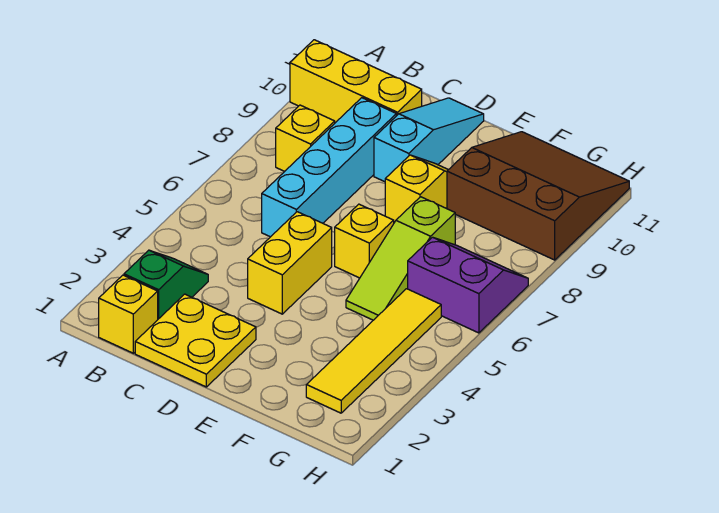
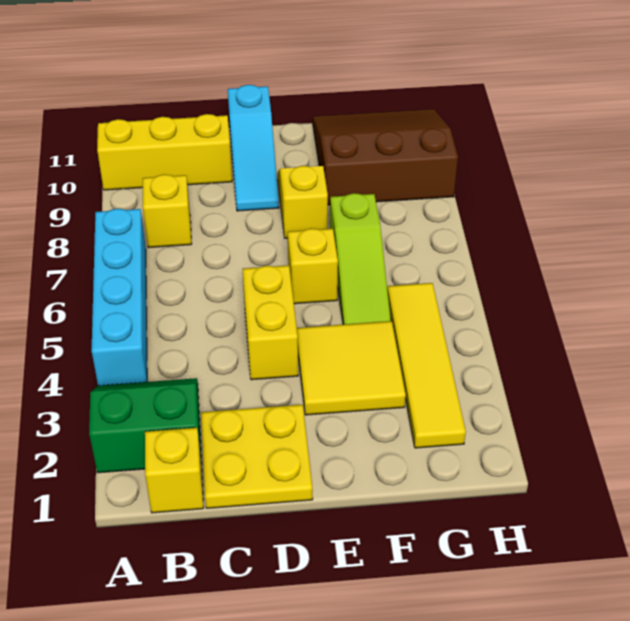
green 1x2 slope [124,250,208,319] -> green 2x2 slope [89,378,202,473]
cyan 1x4 brick [262,98,396,237] -> cyan 1x4 brick moved to [92,209,147,386]
cyan 1x3 slope [374,98,484,182] -> cyan 1x3 slope turned to [228,85,279,211]
none -> yellow 2x2 tile [297,321,406,415]
purple 2x2 slope [408,237,528,333] -> none

